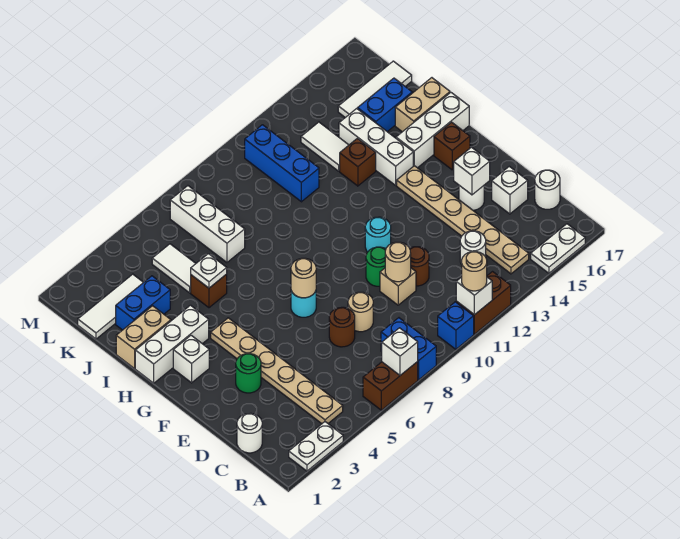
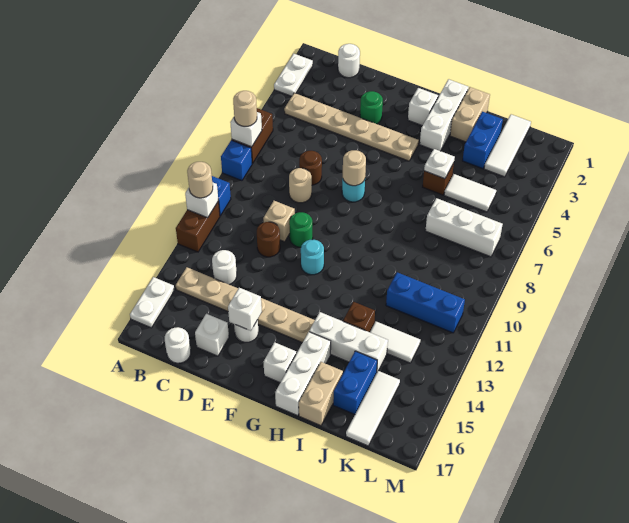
blue 1x2 brick [381,318,436,380] -> blue 1x1 brick [221,140,252,181]
tan 1x1 round brick [385,242,411,282] -> tan 1x1 round brick moved to [233,91,257,126]
brown 1x1 brick [434,122,470,170] -> white 1x1 brick [264,342,296,383]

